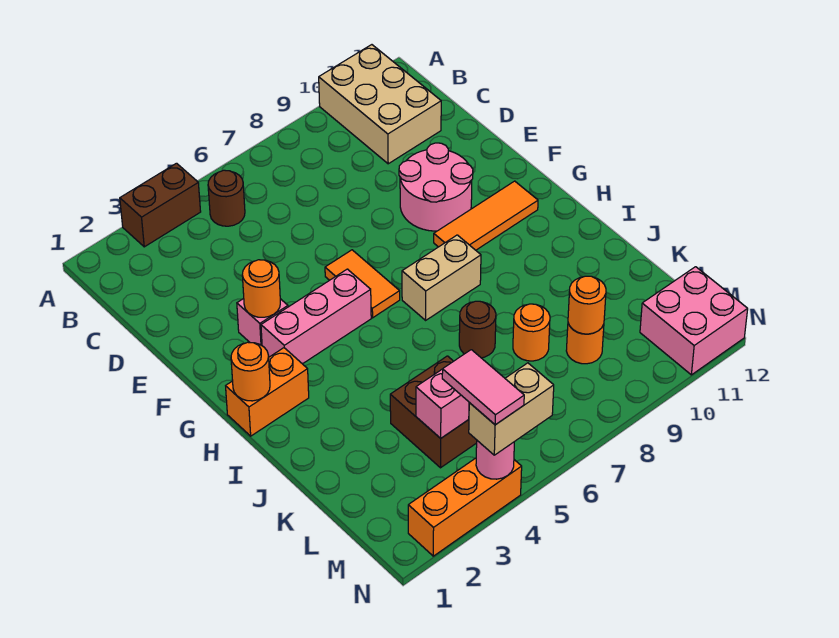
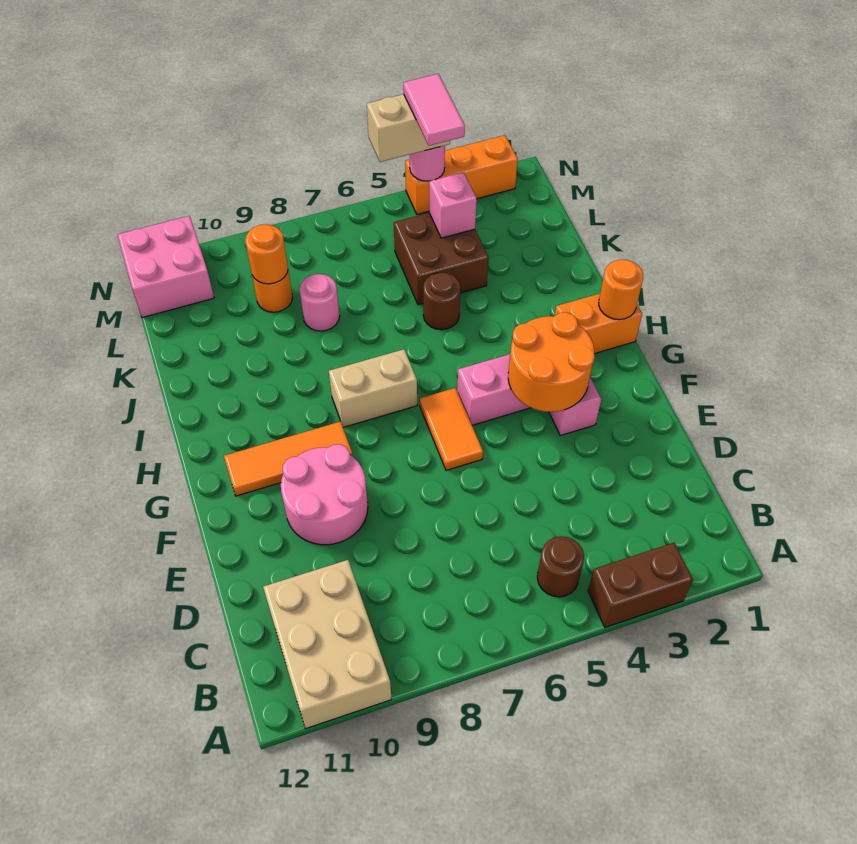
orange 1x1 round brick [242,260,280,317] -> orange 2x2 round brick [508,312,595,412]
brown 1x1 round brick [459,301,496,358] -> brown 1x1 round brick moved to [423,272,460,330]
orange 1x1 round brick [513,304,550,361] -> pink 1x1 round brick [299,274,340,331]

